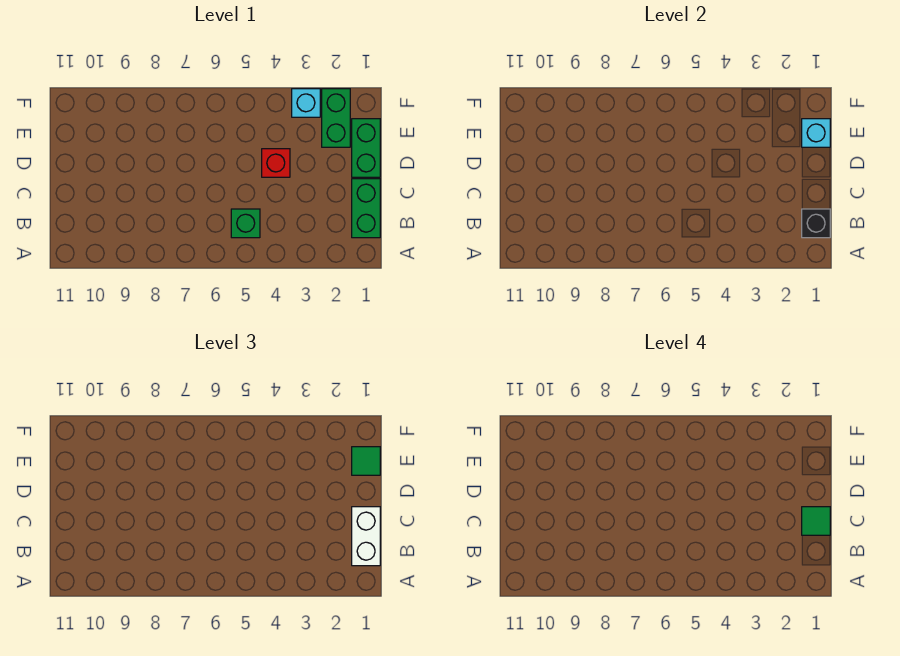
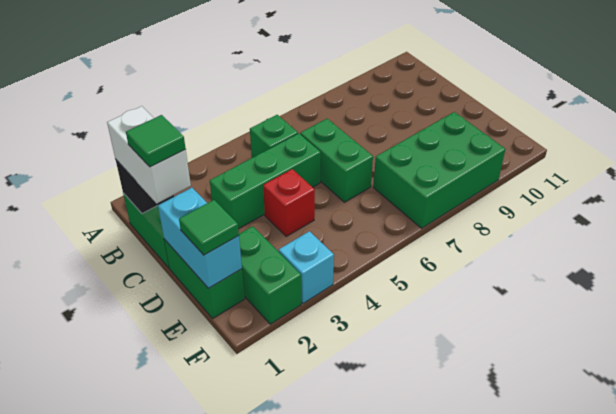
none -> green 1x3 brick [210,134,321,229]
none -> green 1x2 brick [300,119,373,202]
cyan 1x1 brick [802,119,830,147] -> cyan 1x2 brick [158,188,242,288]
none -> green 2x3 brick [373,112,505,228]

